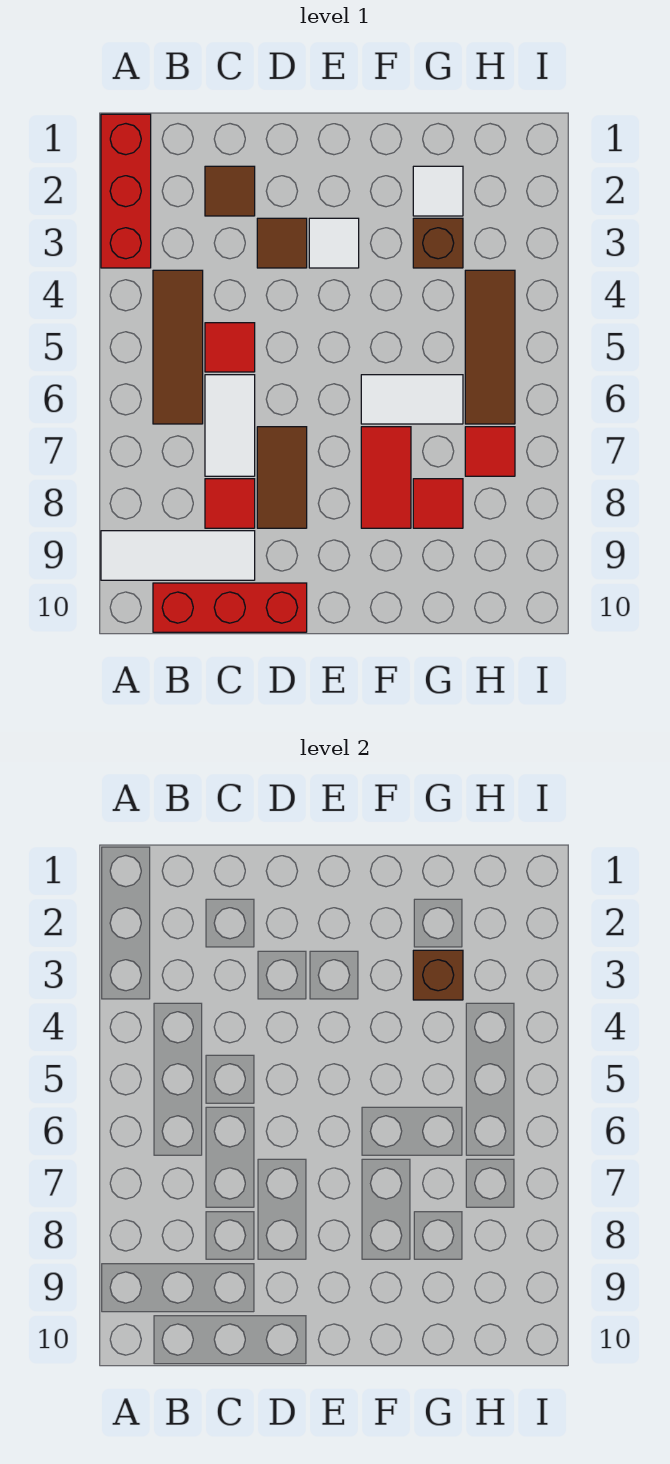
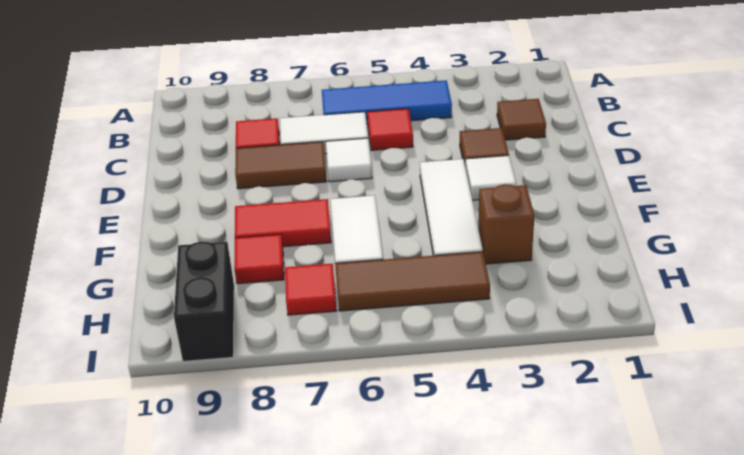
red 1x3 brick [101,114,151,268] -> none
white 1x3 tile [101,531,255,580] -> white 1x3 tile moved to [420,159,483,256]
brown 1x3 tile [153,270,203,424] -> blue 1x3 tile [322,80,452,124]
red 1x3 brick [153,583,307,632] -> none
white 1x1 tile [413,166,463,216] -> white 1x1 tile moved to [326,138,372,182]
brown 1x1 brick [413,950,463,1000] -> none
none -> black 1x2 brick [174,241,234,361]

